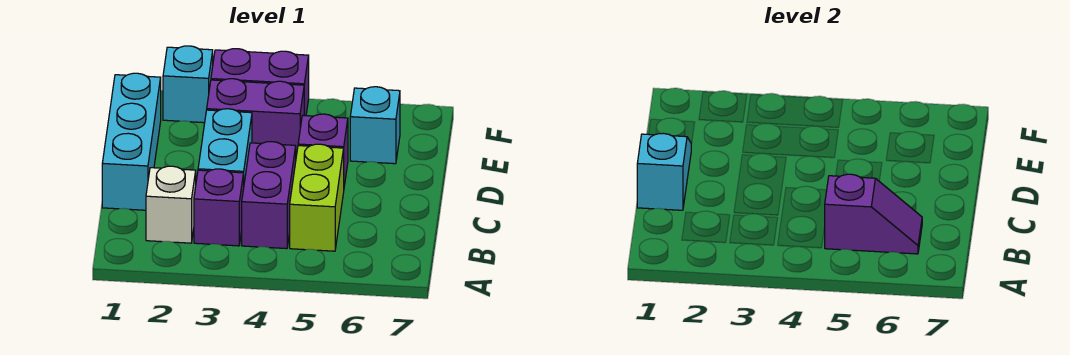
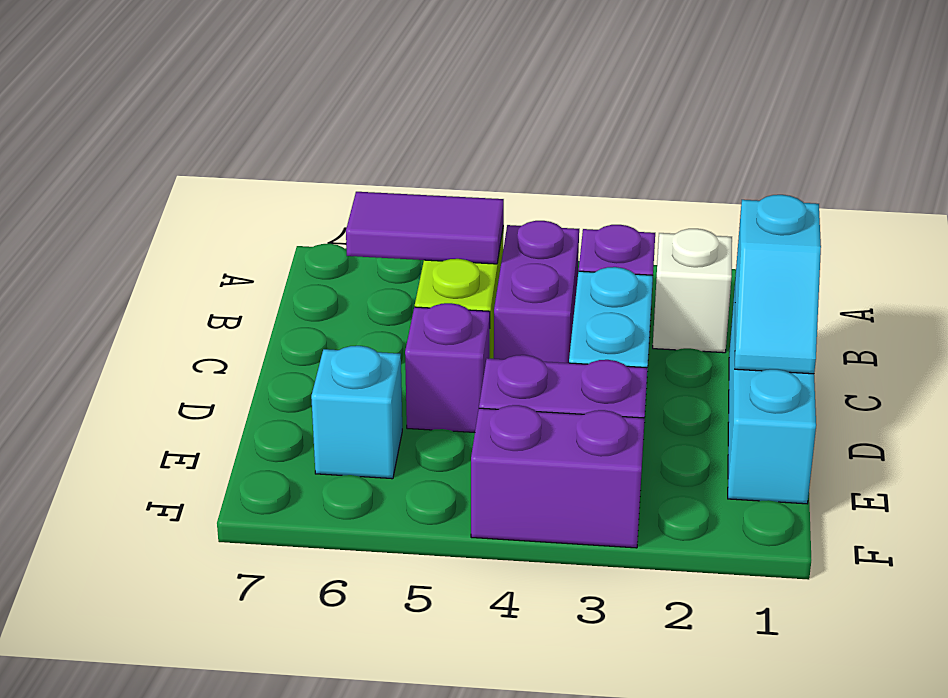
purple 1x2 slope [825,174,922,254] -> purple 1x2 tile [346,192,504,264]
cyan 1x1 brick [163,46,213,123] -> none

